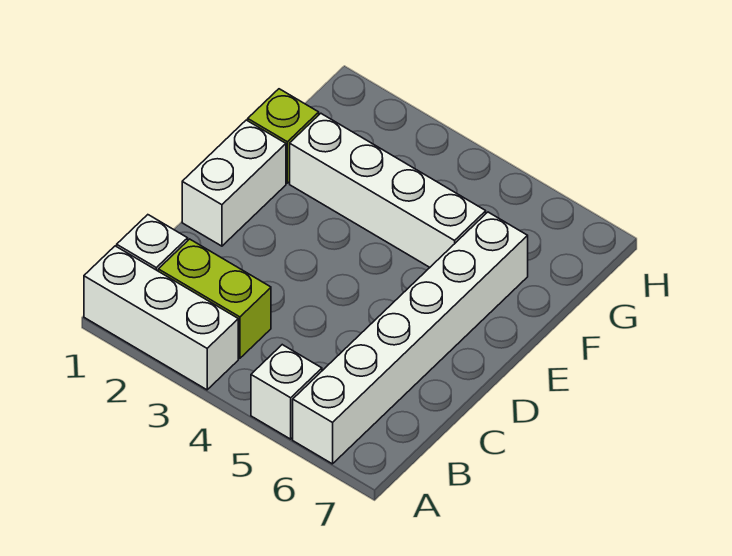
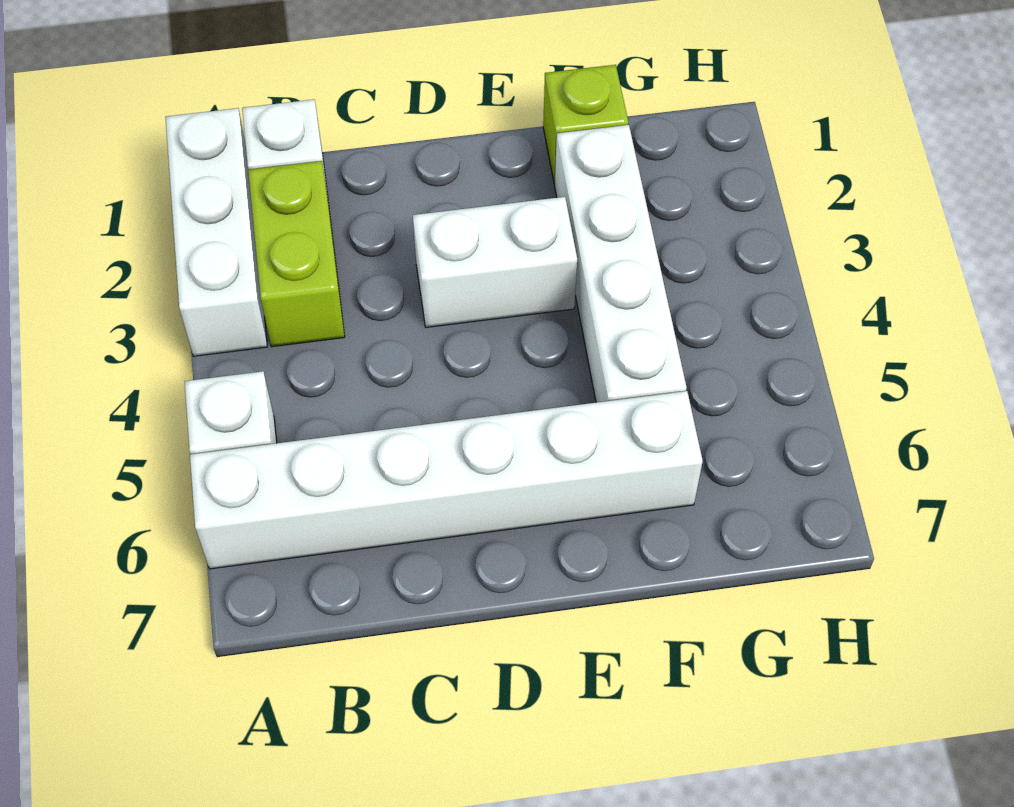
white 1x2 brick [182,120,286,246] -> white 1x2 brick moved to [413,197,577,327]

